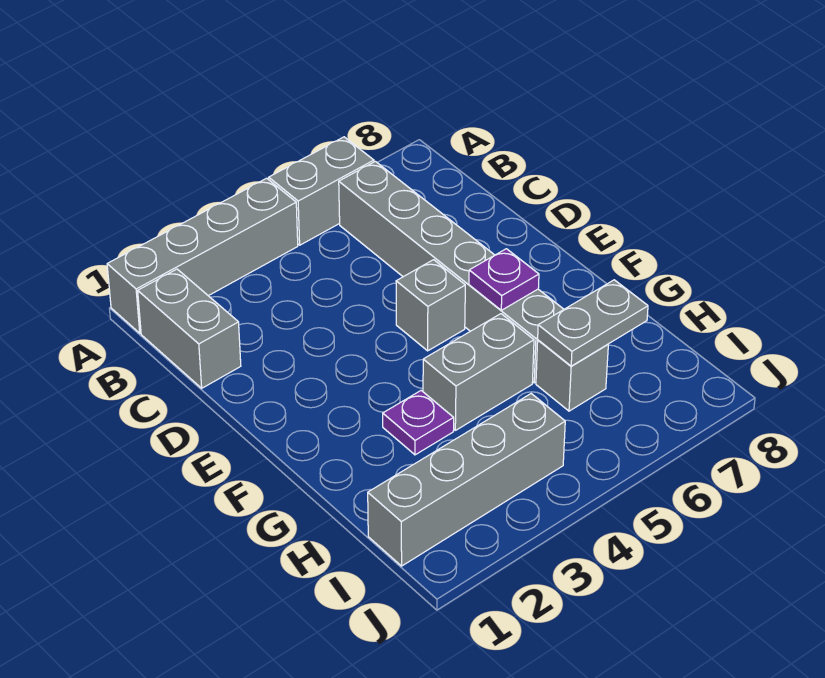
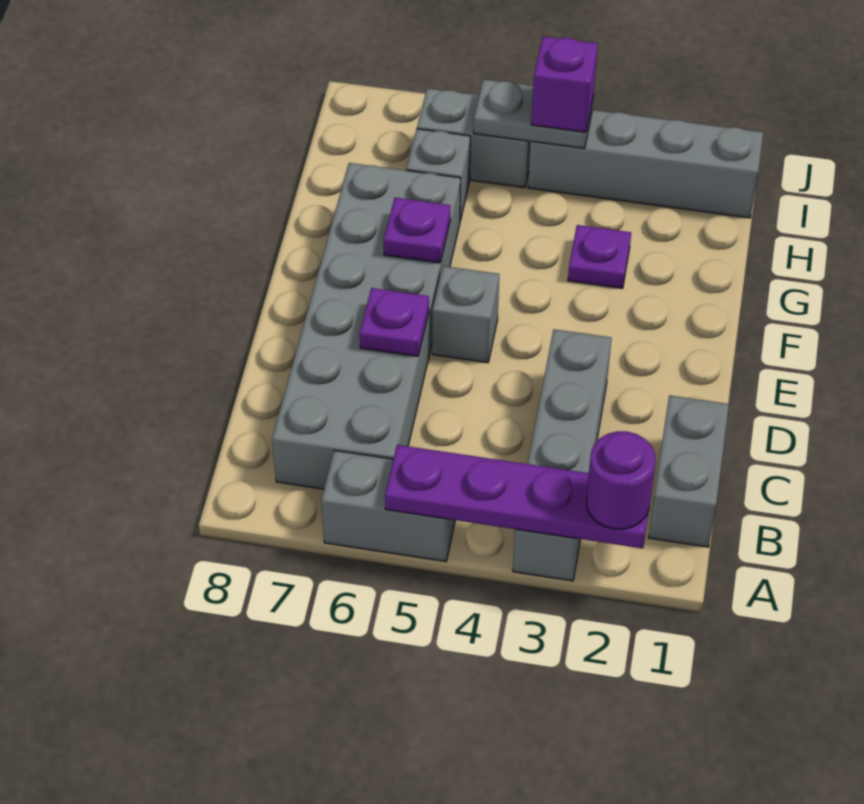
grey 1x4 brick [107,178,298,333] -> grey 1x4 brick turned to [513,329,612,581]
none -> purple 1x4 plate [385,445,649,548]
none -> purple 1x1 round brick [586,431,656,529]
grey 1x6 brick [339,161,564,383] -> grey 2x6 brick [272,163,461,489]
none -> purple 1x1 plate [360,288,429,356]
grey 1x2 brick [423,314,534,430] -> grey 1x2 brick moved to [417,88,531,188]
grey 1x2 plate [538,280,648,366] -> grey 1x2 plate moved to [474,79,594,148]
none -> purple 1x1 brick [531,36,598,132]

